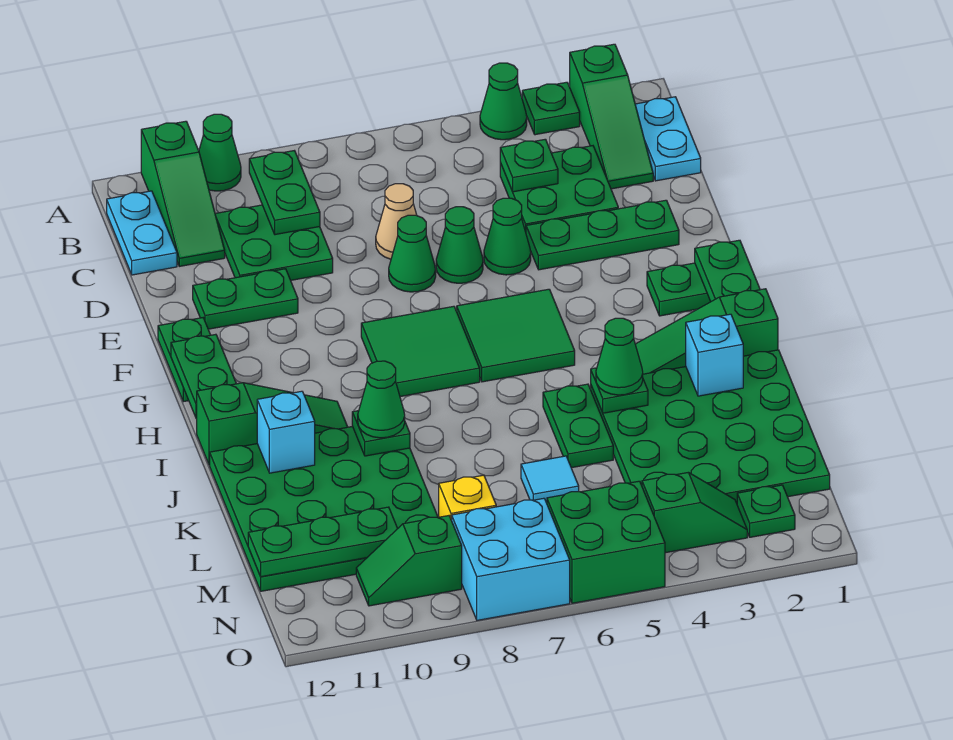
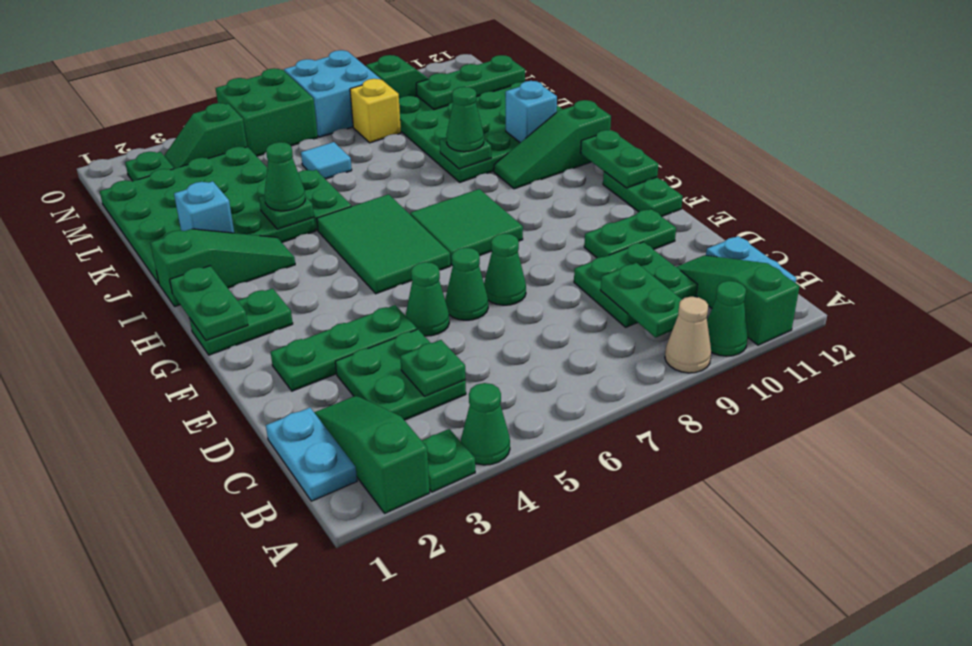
tan 1x1 cone [376,184,417,259] -> tan 1x1 cone moved to [665,297,711,373]
green 2x2 tile [457,289,575,382] -> green 2x3 tile [317,194,450,294]

